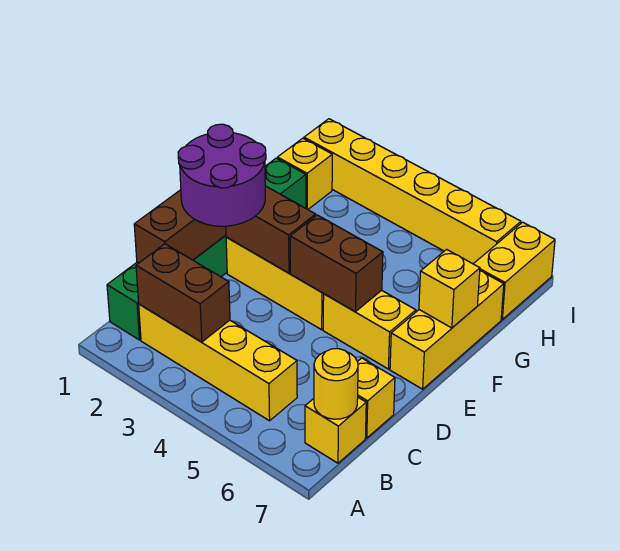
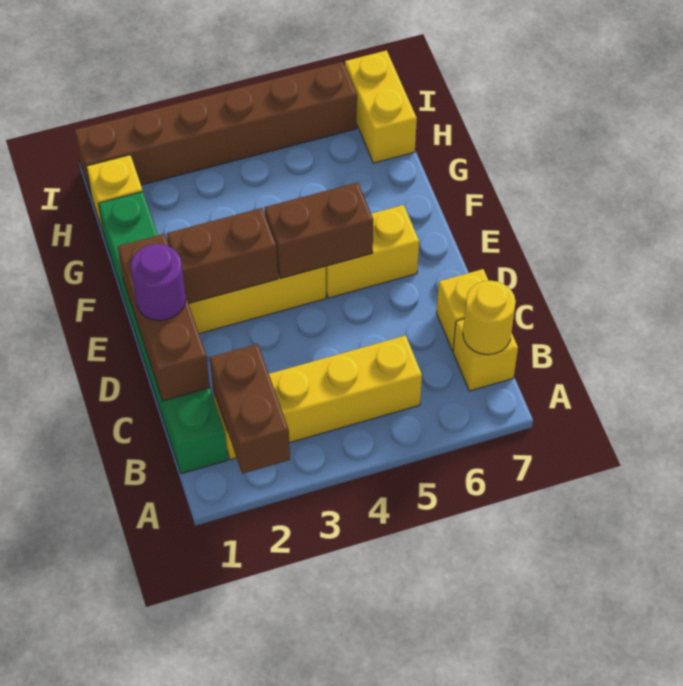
brown 1x2 brick [136,244,230,342] -> brown 1x2 brick turned to [210,344,290,474]
purple 2x2 round brick [178,124,266,226] -> purple 1x1 round brick [131,244,186,321]
yellow 1x3 brick [390,271,504,389] -> none
yellow 1x1 brick [419,249,480,328] -> none
yellow 1x6 brick [304,119,521,264] -> brown 1x6 brick [75,62,357,197]

